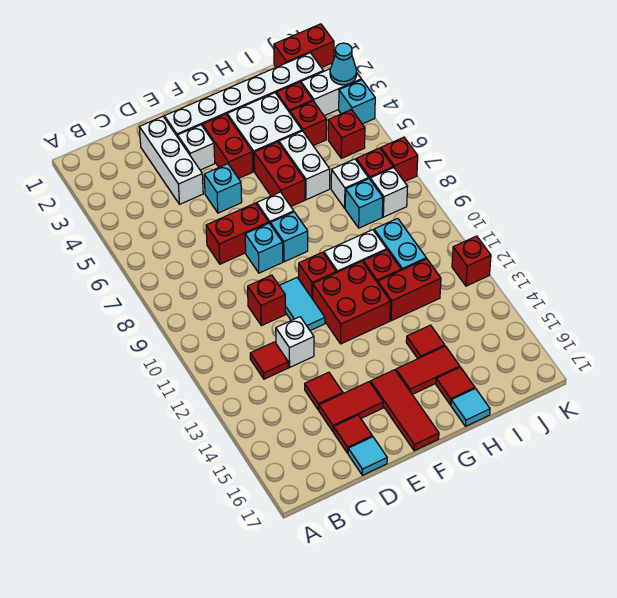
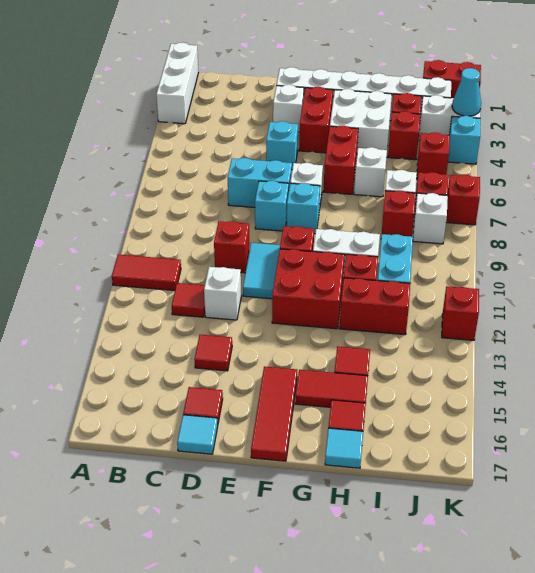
white 1x3 brick [139,116,203,204] -> white 1x3 brick moved to [156,43,199,124]
red 1x2 brick [206,203,269,264] -> cyan 1x2 brick [228,158,292,207]
red 1x2 tile [319,382,383,431] -> red 1x2 tile moved to [112,255,181,290]
white 1x2 brick [279,131,330,200] -> white 1x1 brick [354,147,387,197]
cyan 1x1 brick [345,179,383,228] -> red 1x1 brick [382,191,416,237]

